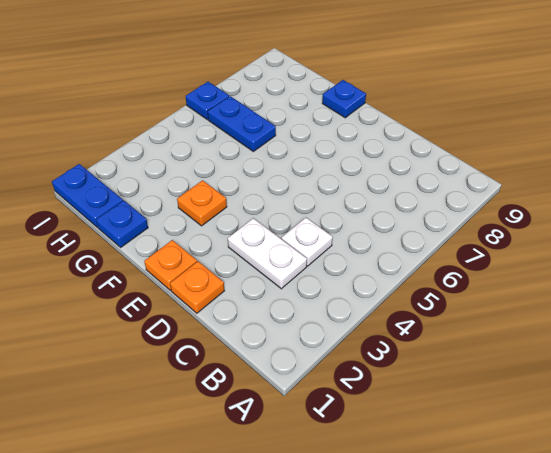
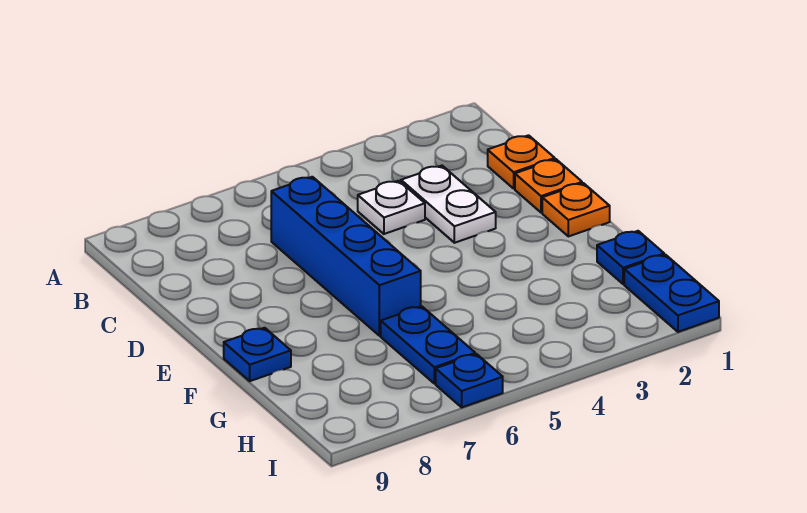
none -> blue 1x4 brick [271,177,421,336]
orange 1x1 plate [177,180,227,226] -> orange 1x1 plate moved to [488,135,555,189]

